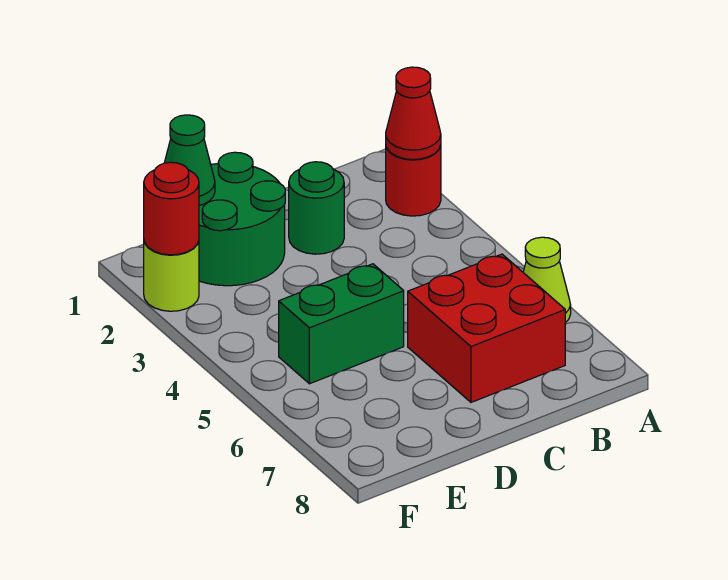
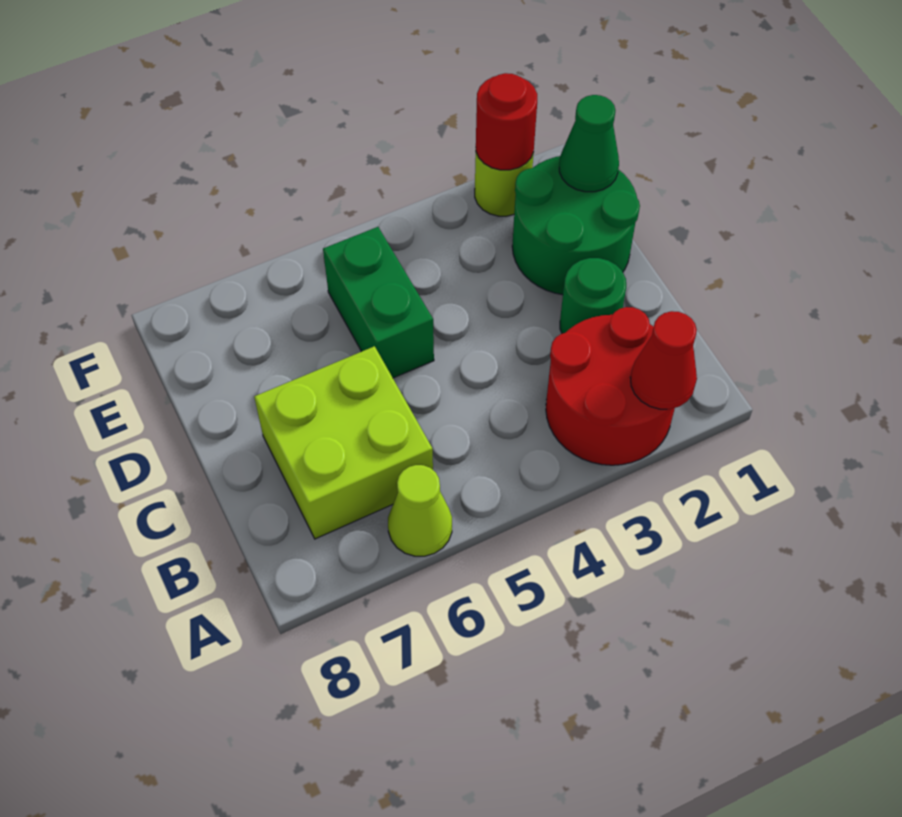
red 1x1 round brick [386,145,441,216] -> red 2x2 round brick [546,307,675,465]
red 2x2 brick [408,254,565,402] -> lime 2x2 brick [254,346,433,539]

